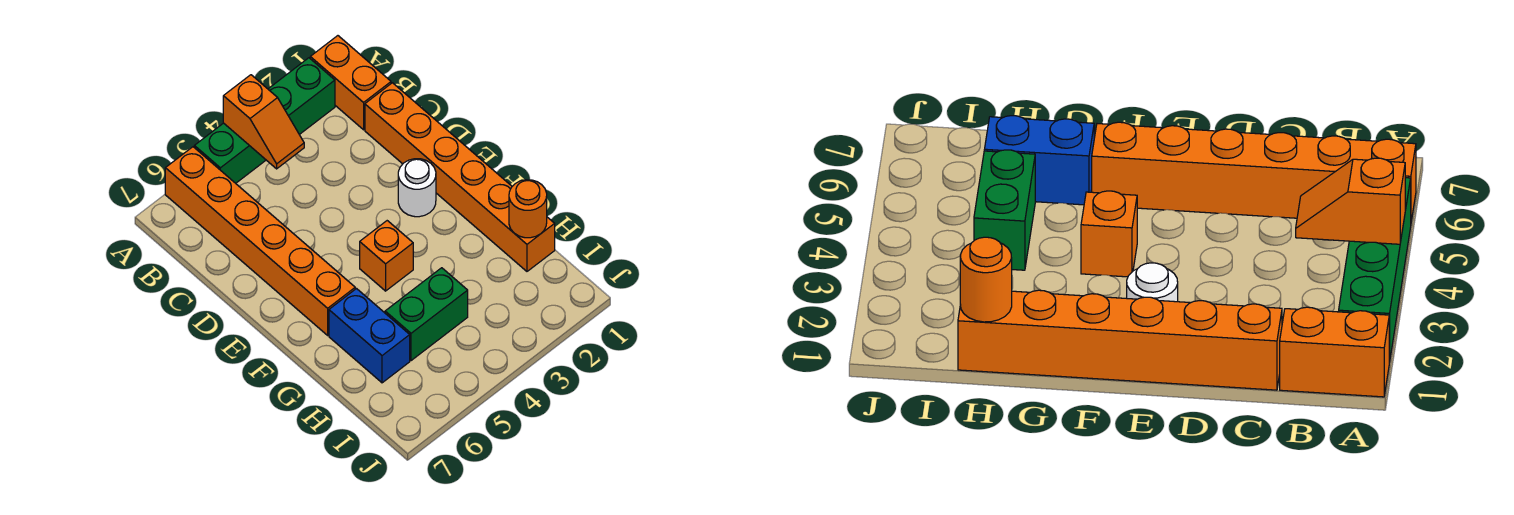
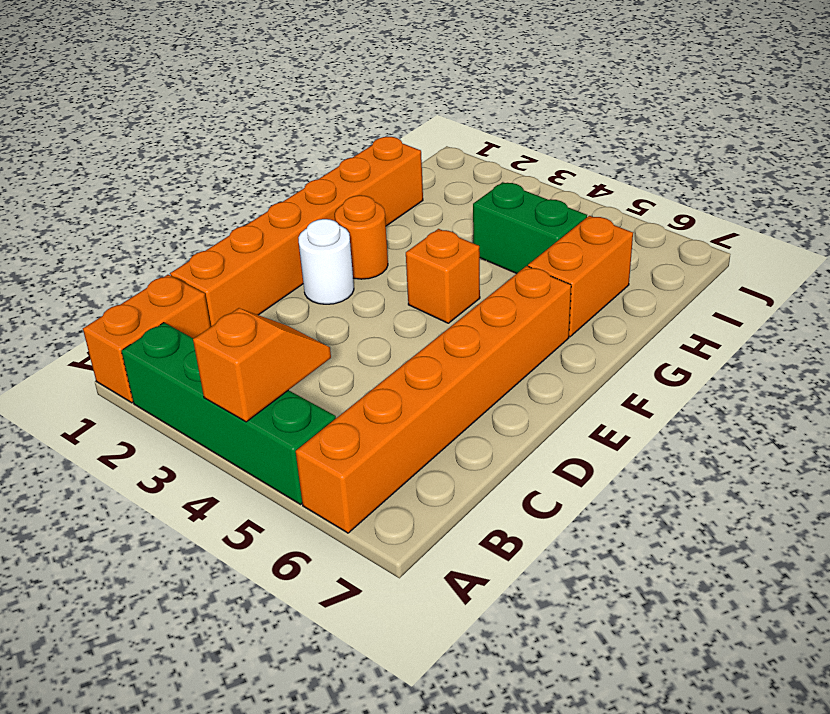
blue 1x2 brick [329,289,410,383] -> orange 1x2 brick [528,216,633,337]
orange 1x1 round brick [509,180,547,238] -> orange 1x1 round brick moved to [335,195,388,279]

